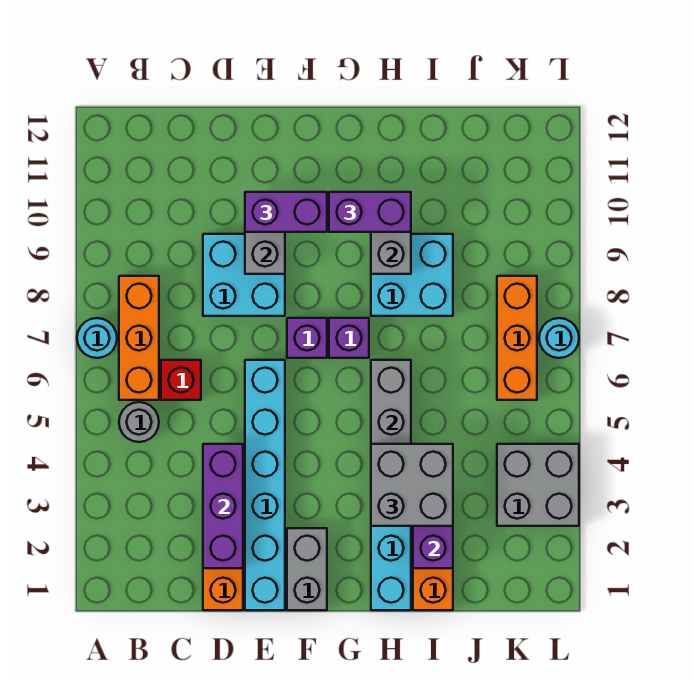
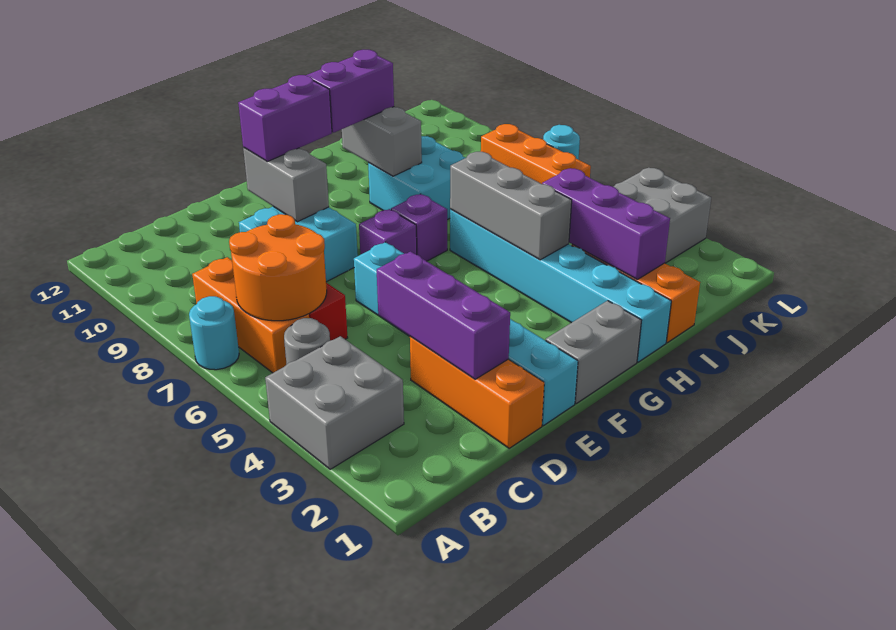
none -> orange 2x2 round brick [229,214,327,321]
grey 1x2 brick [287,528,327,610] -> grey 1x2 brick turned to [546,301,642,403]
grey 2x2 brick [371,444,453,526] -> grey 2x2 brick moved to [265,336,404,469]

